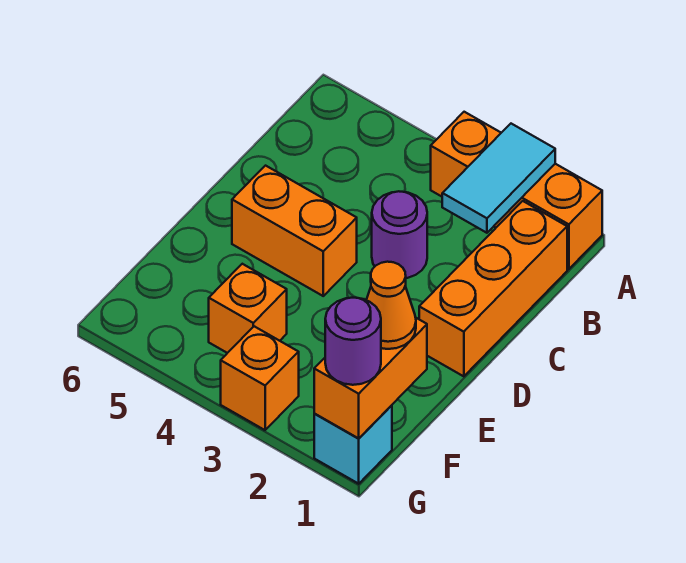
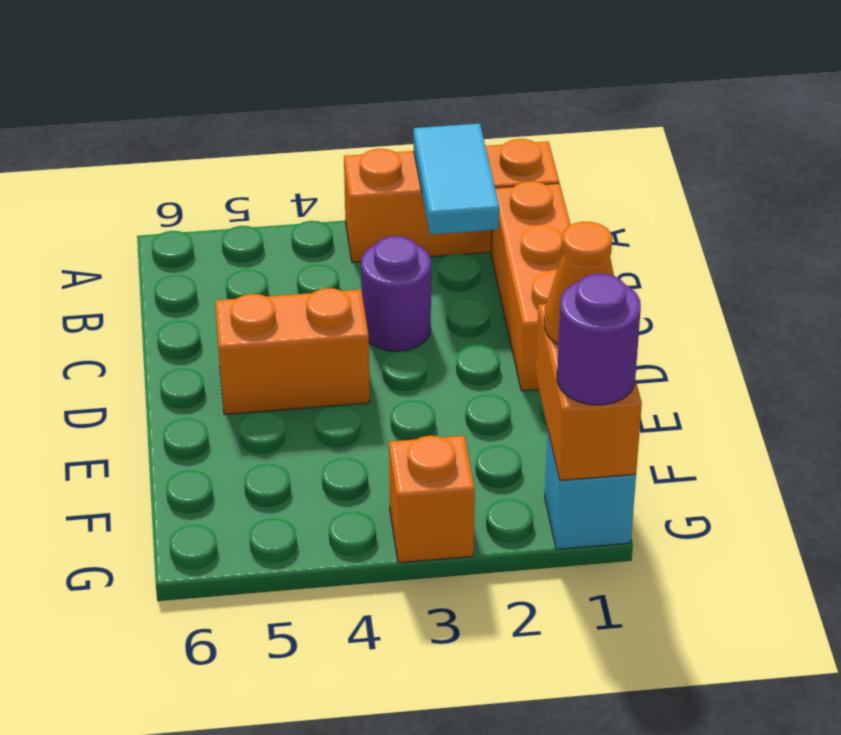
orange 1x1 brick [209,264,287,353] -> none

